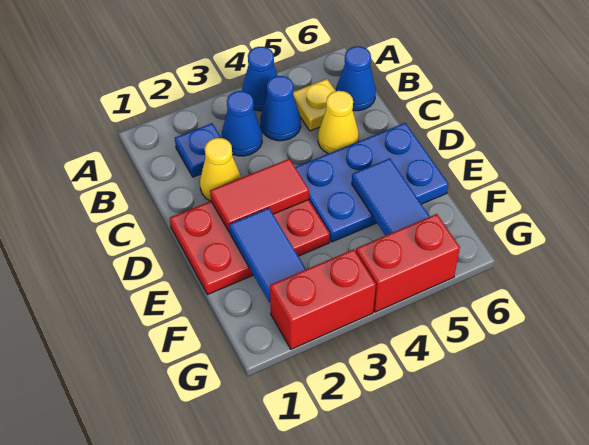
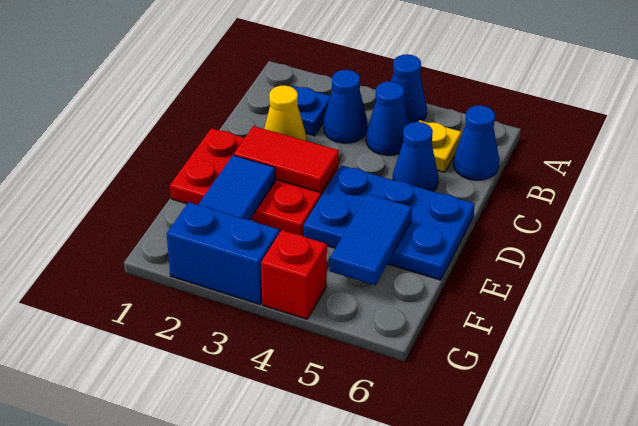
yellow 1x1 cone [318,91,359,154] -> blue 1x1 cone [393,122,438,192]
red 1x2 brick [270,249,376,349] -> blue 1x2 brick [167,202,279,304]
red 1x2 brick [356,214,460,312] -> red 1x1 brick [261,230,327,319]

